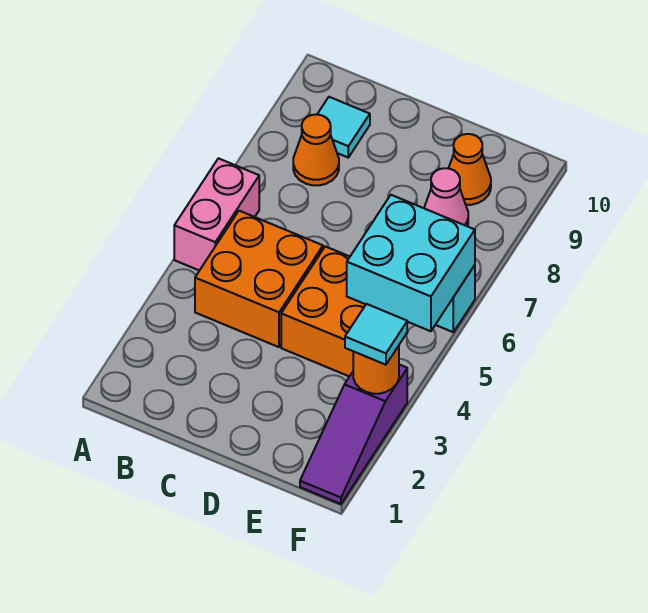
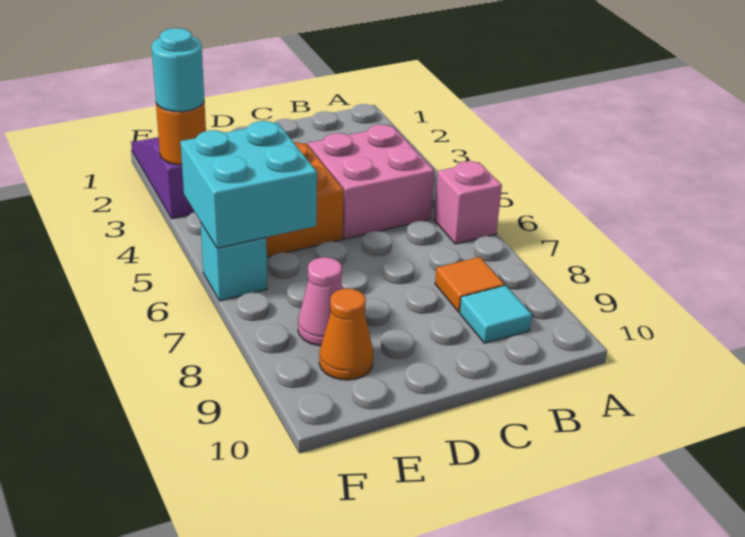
pink 1x2 brick [174,158,259,270] -> pink 1x1 brick [434,161,502,244]
orange 2x2 brick [195,211,323,347] -> pink 2x2 brick [308,125,434,239]
orange 1x1 cone [293,114,339,185] -> orange 1x1 tile [435,257,505,312]
cyan 1x1 tile [345,304,407,365] -> cyan 1x1 round brick [151,28,204,112]

